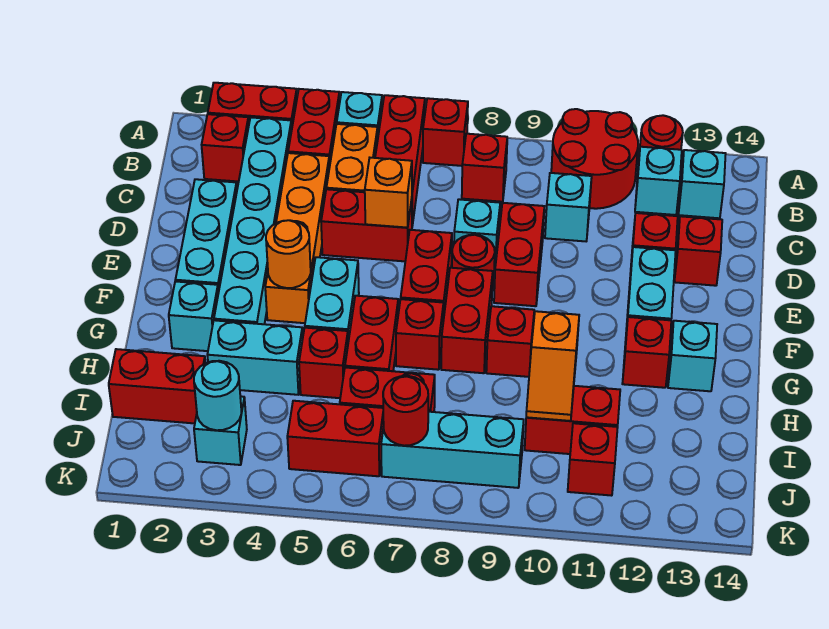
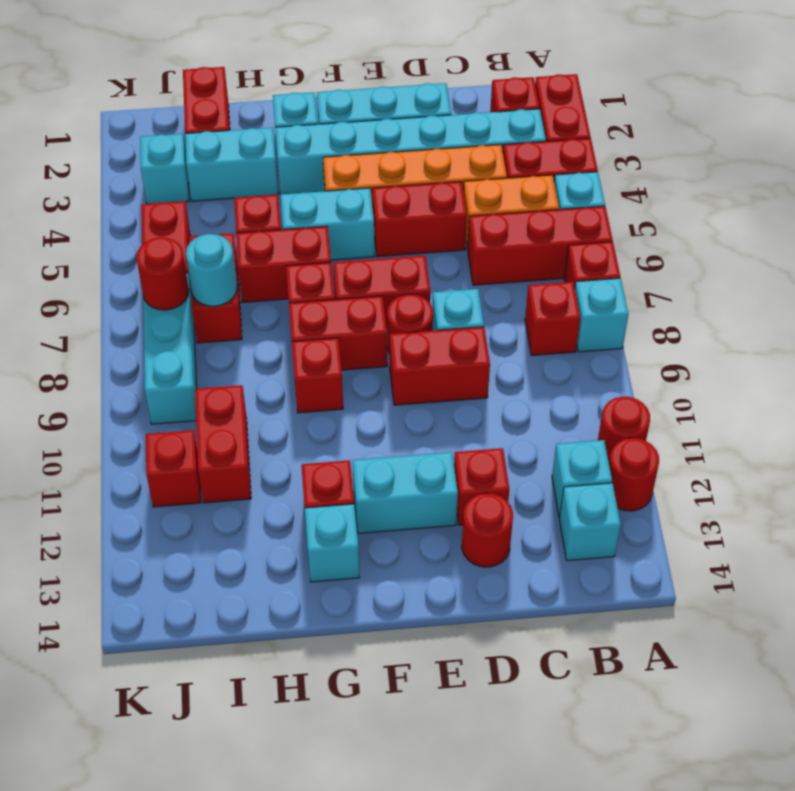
red 2x2 round brick [551,109,638,209] -> red 1x1 round brick [598,397,650,462]
cyan 1x1 brick [545,173,592,241] -> cyan 1x1 brick moved to [575,278,628,352]
red 1x2 brick [321,189,412,261] -> red 1x2 brick turned to [372,182,467,257]
orange 1x1 brick [365,158,412,228] -> none
red 1x1 brick [674,216,722,286] -> red 1x1 round brick [462,493,513,567]
orange 1x1 round brick [266,220,311,288] -> none
cyan 1x2 brick [207,320,303,395] -> cyan 1x2 brick turned to [185,127,278,201]
orange 1x2 slope [526,311,579,421] -> none
cyan 1x1 round brick [194,361,241,430] -> cyan 1x1 round brick moved to [186,234,237,306]

